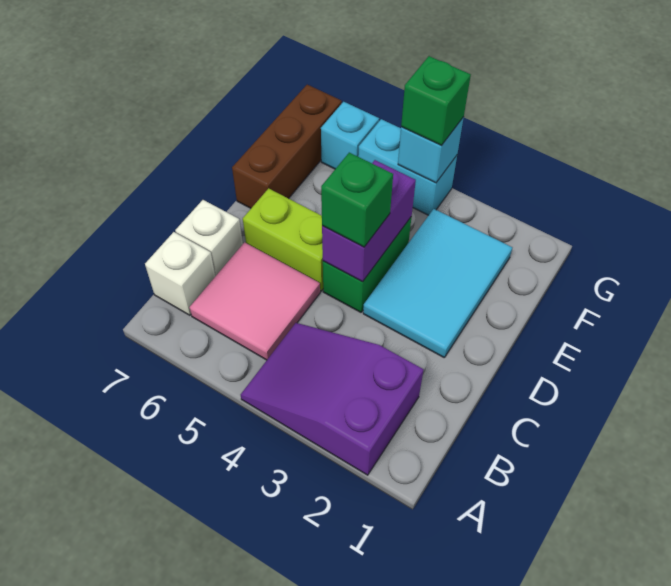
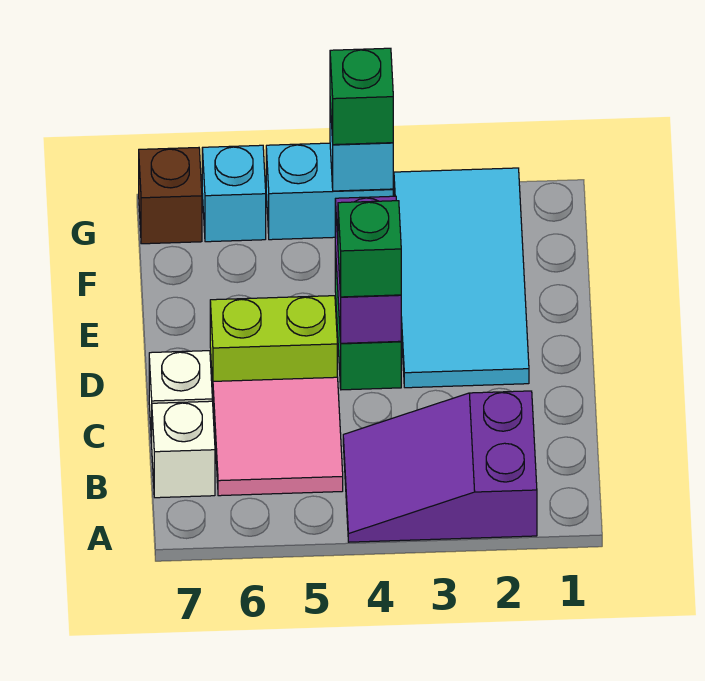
cyan 2x3 tile [363,209,512,357] -> cyan 2x4 tile [394,168,529,388]
brown 1x3 brick [232,85,342,208] -> brown 1x1 brick [139,148,202,244]

